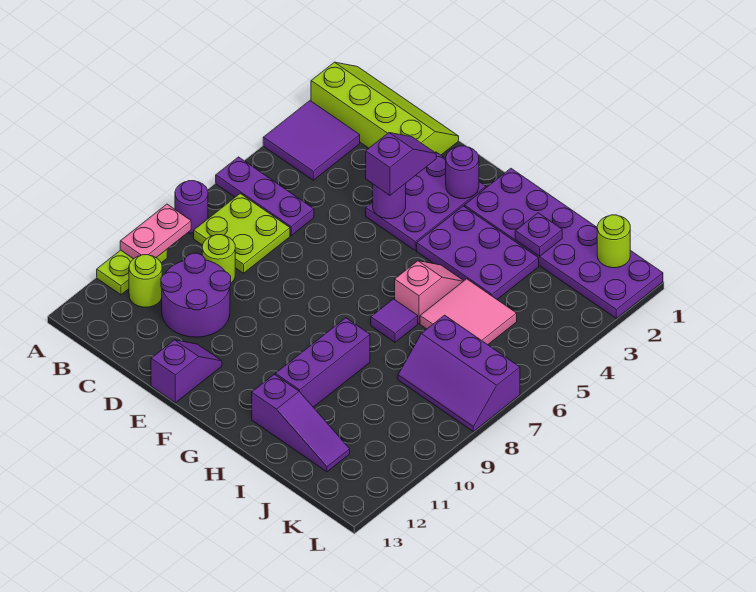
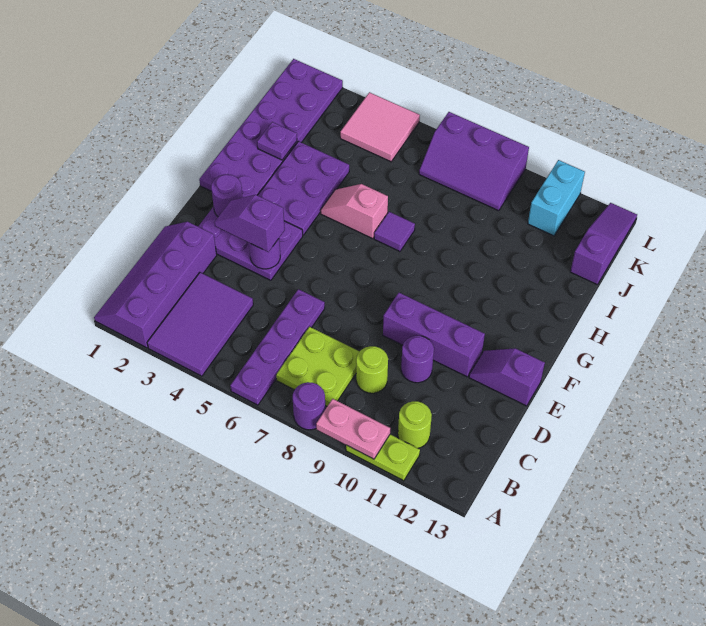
lime 2x4 slope [311,62,459,155] -> purple 2x4 slope [94,222,217,348]
purple 2x2 tile [263,101,360,180] -> purple 2x3 tile [147,273,253,376]
purple 1x3 plate [216,157,314,236] -> purple 1x4 plate [230,289,325,405]
purple 2x2 round brick [161,253,231,337] -> purple 1x1 round brick [401,336,434,383]
purple 1x3 brick [275,318,370,407] -> purple 1x3 brick moved to [383,293,485,377]
purple 1x3 slope [252,374,350,472] -> purple 1x3 slope moved to [570,203,637,285]
pink 2x2 tile [420,279,517,345] -> pink 2x2 tile moved to [340,92,420,162]
purple 2x3 slope [398,315,520,431] -> purple 2x3 slope turned to [419,112,529,211]
lime 1x1 round brick [597,215,630,268] -> none
none -> cyan 1x2 brick [528,160,585,236]

